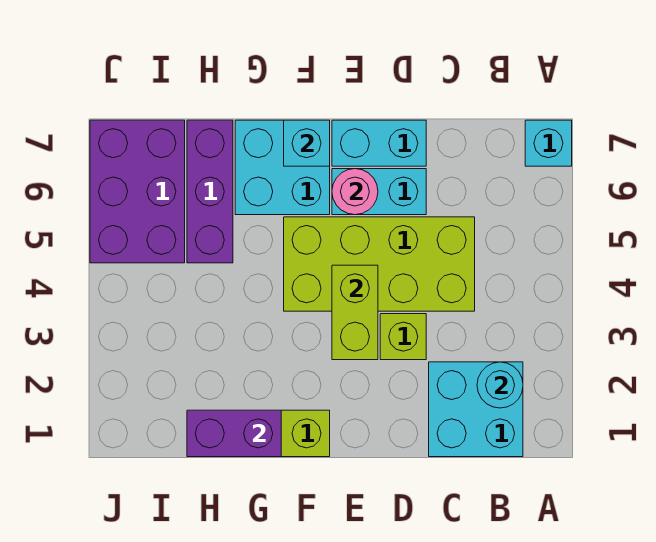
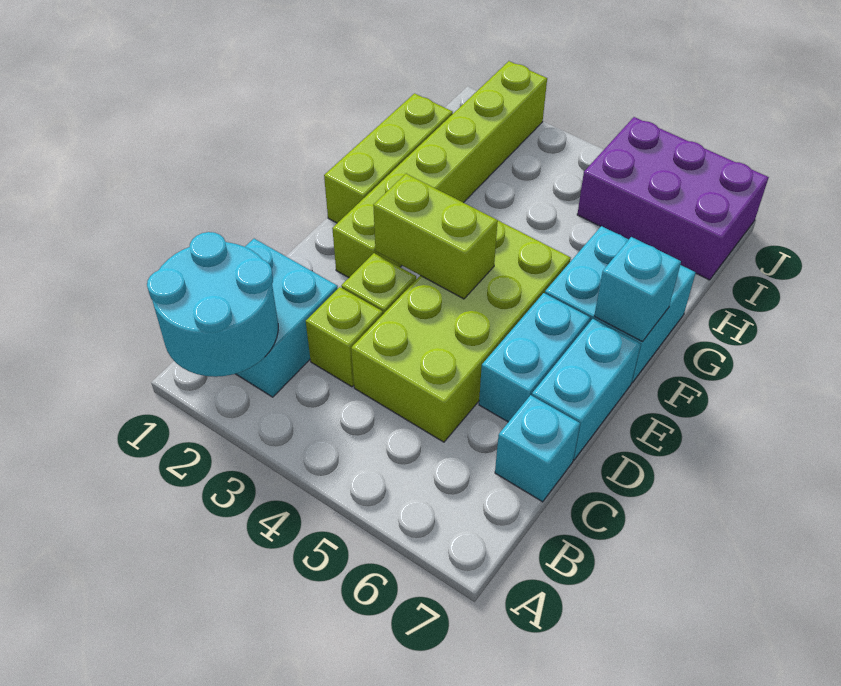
cyan 1x1 brick [525,120,572,166] -> cyan 1x1 brick moved to [495,395,580,502]
cyan 1x1 round brick [477,362,523,408] -> cyan 2x2 round brick [147,232,278,377]
none -> lime 1x1 brick [306,287,383,387]
none -> lime 1x6 brick [332,61,547,278]
pink 1x1 round brick [332,169,378,215] -> none
purple 1x2 brick [187,410,281,457] -> none
purple 1x3 brick [187,120,233,263] -> none

